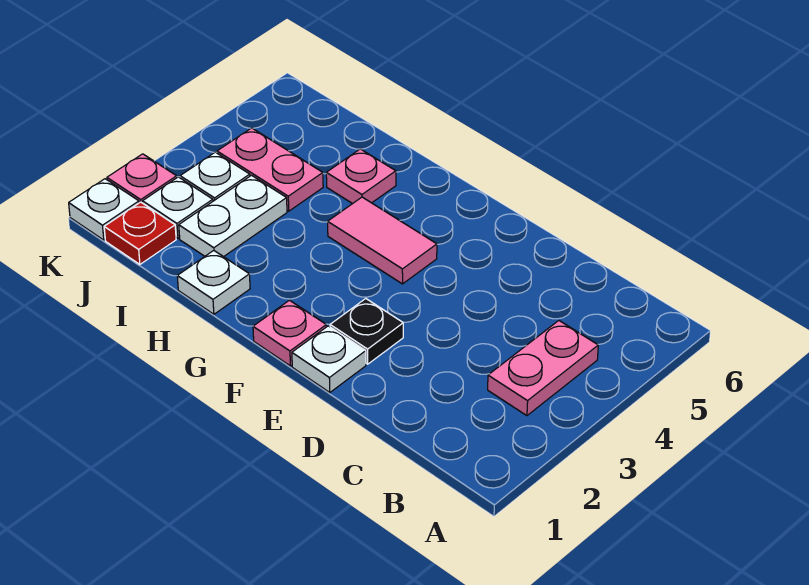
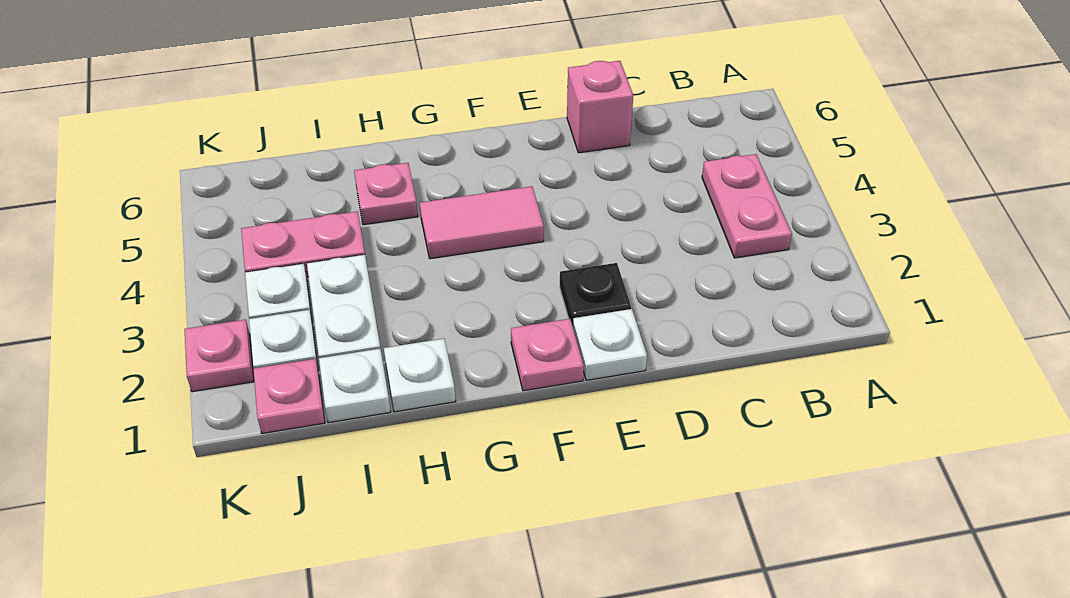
none -> pink 1x1 brick [567,61,633,153]
red 1x1 plate [104,202,176,264] -> pink 1x1 plate [253,359,325,433]
white 1x1 plate [69,179,139,240] -> white 1x1 plate moved to [319,349,391,423]

